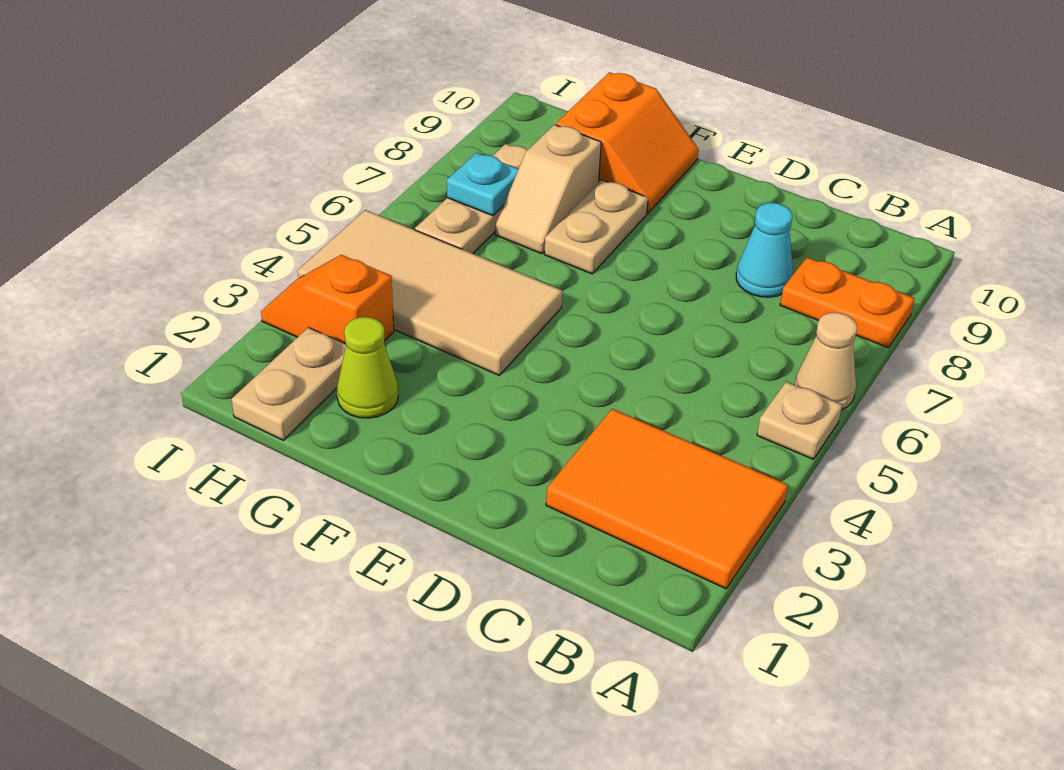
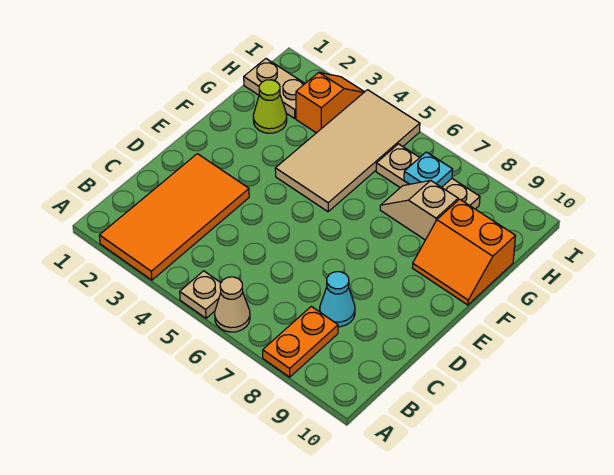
orange 2x3 tile [546,409,788,589] -> orange 2x4 tile [99,154,249,280]
tan 1x2 plate [544,180,648,274] -> none

